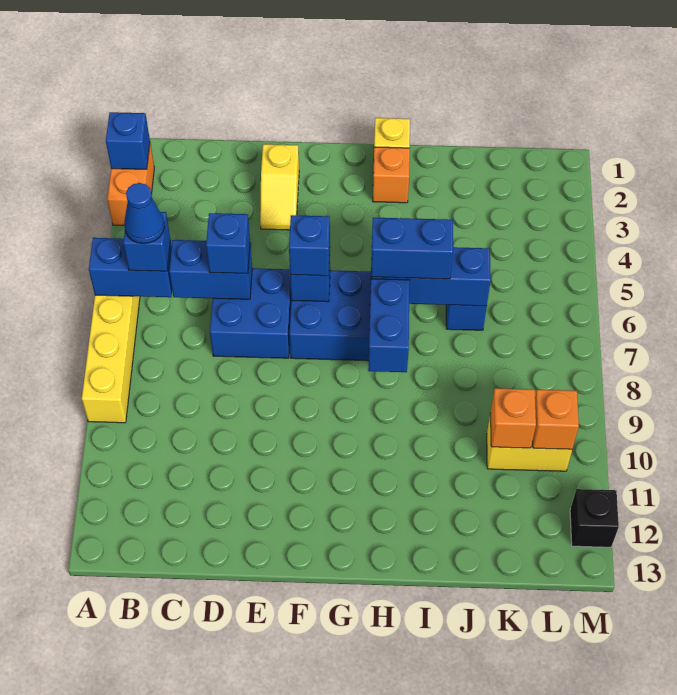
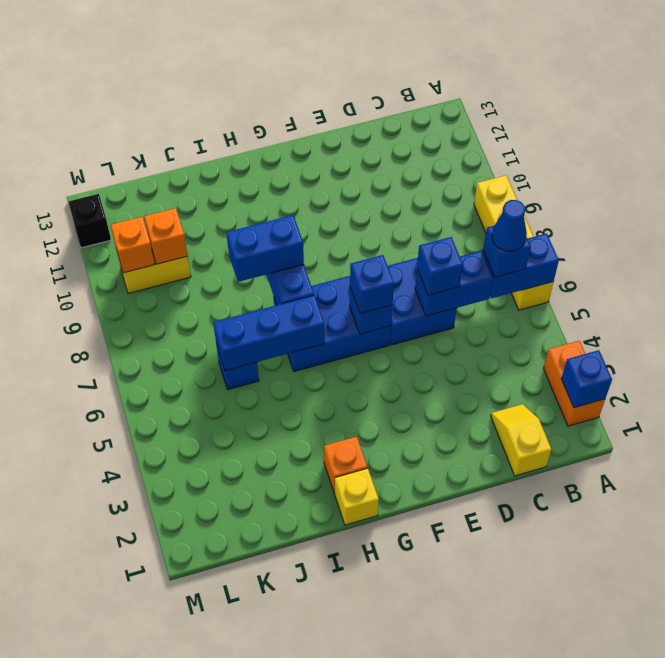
yellow 1x2 slope [260,144,299,230] -> yellow 1x2 slope moved to [491,404,551,476]
blue 1x2 brick [371,218,453,279] -> blue 1x2 brick moved to [226,215,304,282]

